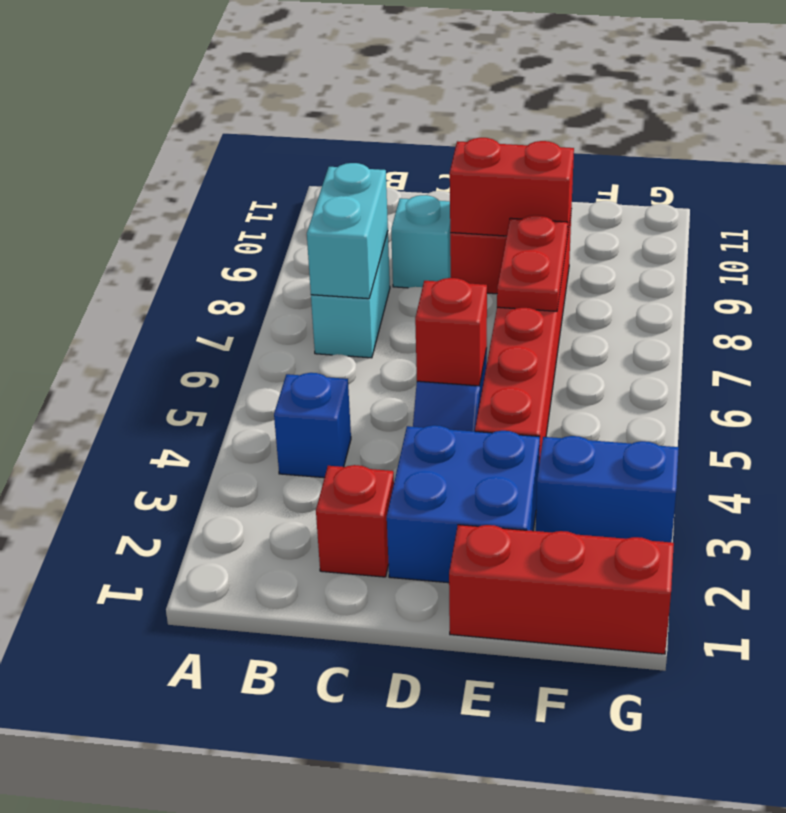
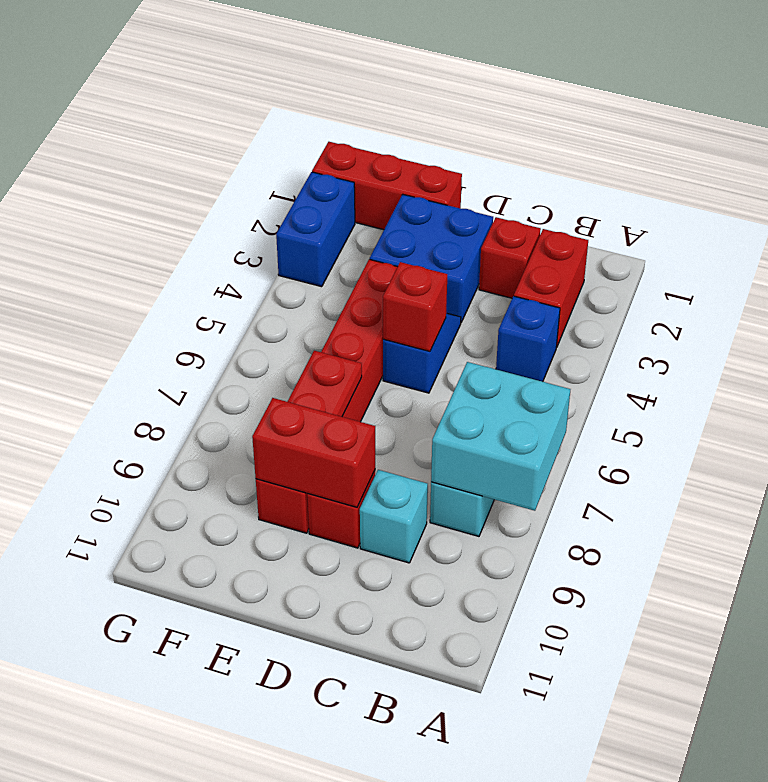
none -> red 1x2 brick [514,229,588,348]
cyan 1x2 brick [307,163,388,299] -> cyan 2x2 brick [431,362,570,511]
blue 1x2 brick [536,436,679,542] -> blue 1x2 brick turned to [276,172,355,287]

